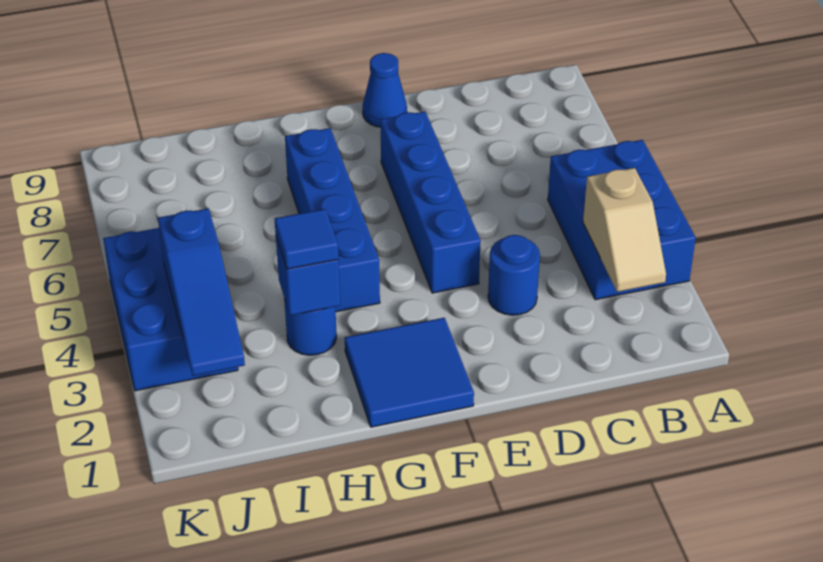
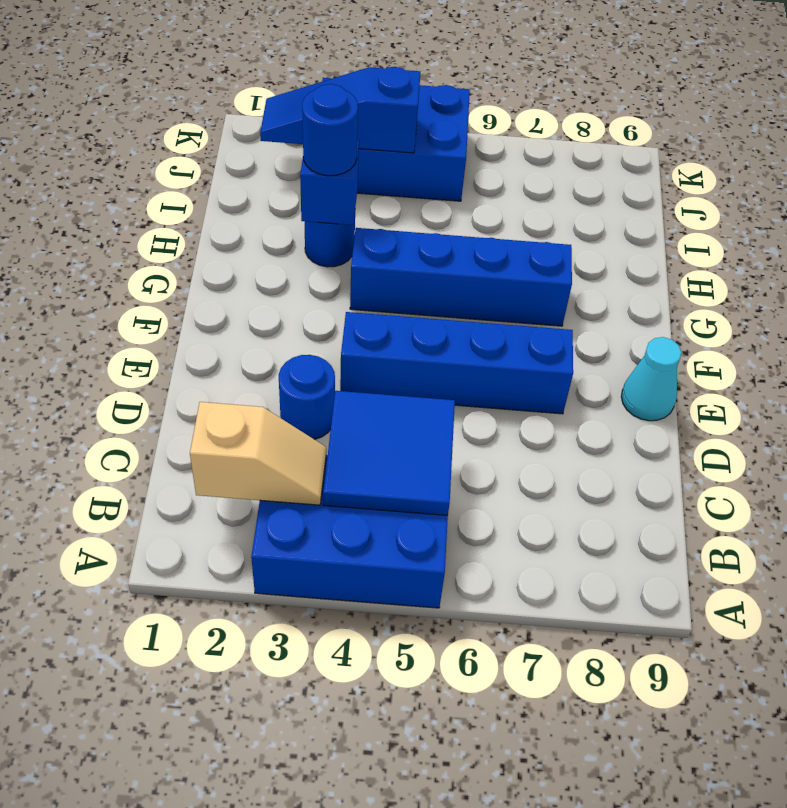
tan 1x2 slope [583,168,666,292] -> tan 1x2 slope turned to [190,402,326,505]
blue 1x1 cone [363,53,407,127] -> cyan 1x1 cone [621,337,682,421]
blue 2x2 tile [345,318,474,427] -> blue 2x2 tile moved to [323,391,455,515]
blue 1x1 tile [275,209,339,269] -> blue 1x1 round brick [302,84,358,176]

